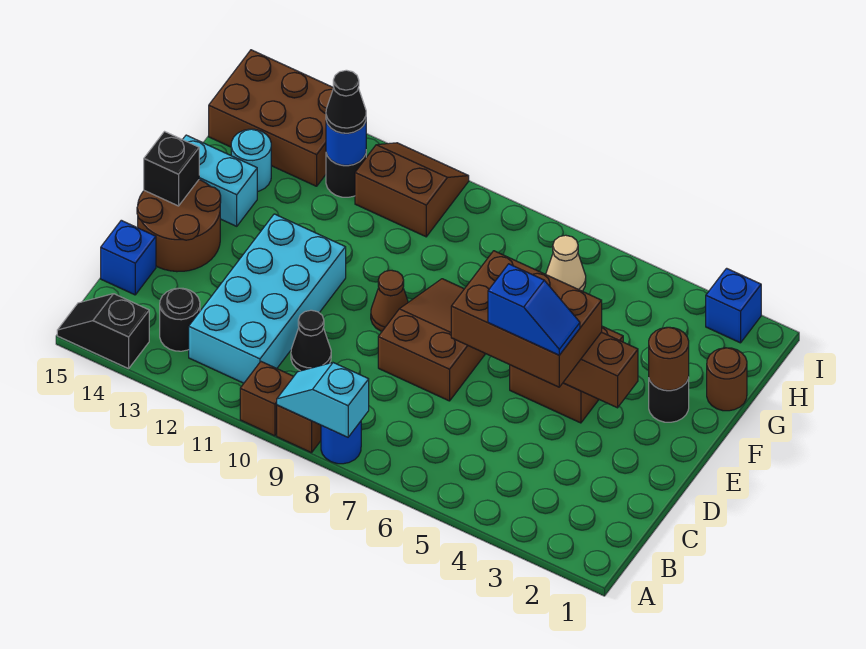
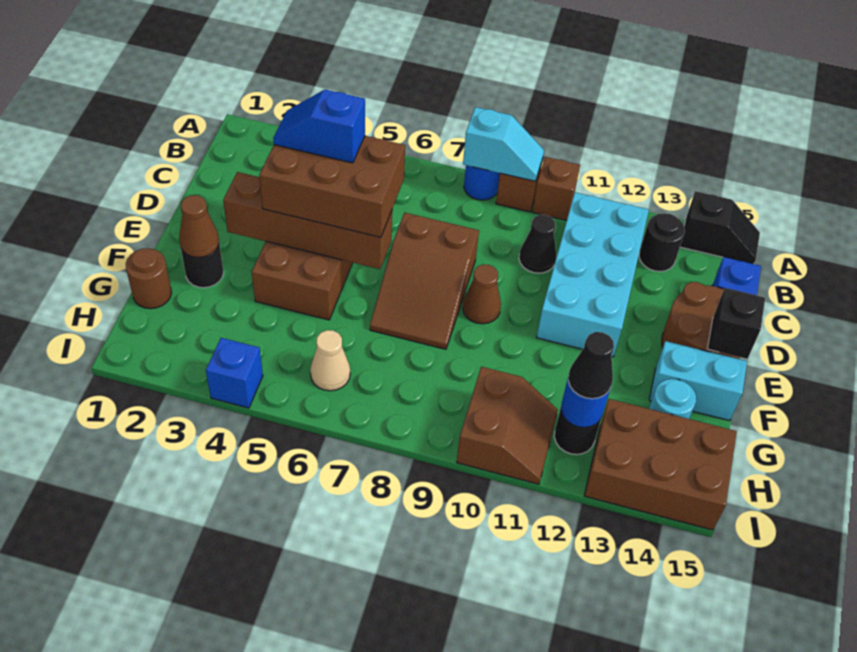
brown 1x1 round brick [649,327,689,390] -> brown 1x1 cone [179,195,219,257]
brown 2x2 slope [355,143,469,237] -> brown 2x2 slope turned to [457,367,558,484]
blue 1x1 brick [706,268,761,343] -> blue 1x1 brick moved to [206,338,263,408]

